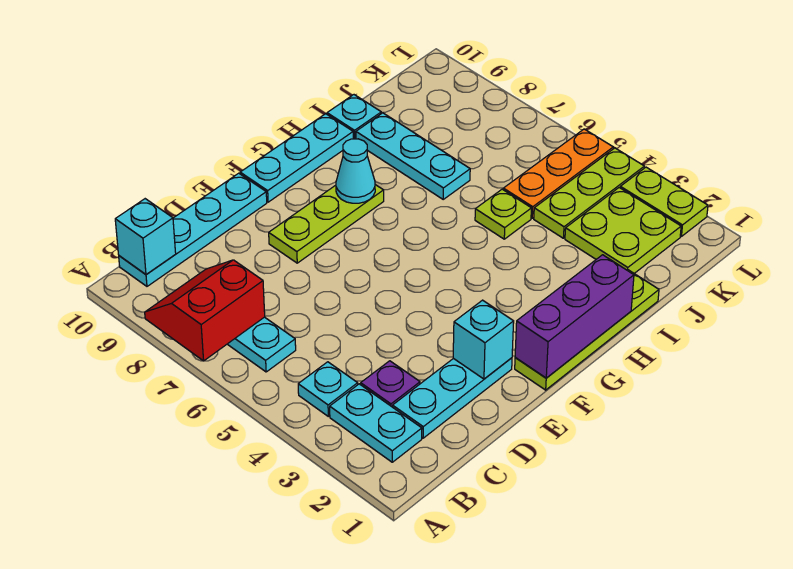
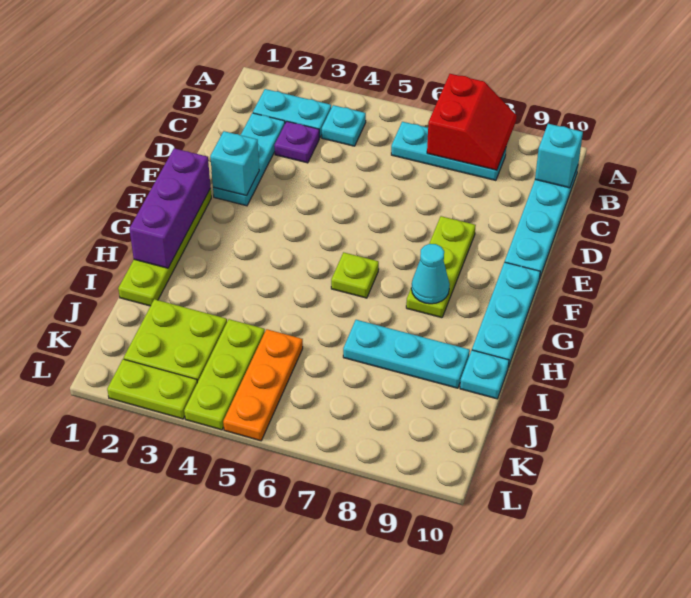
lime 1x1 plate [475,189,531,239] -> lime 1x1 plate moved to [331,252,379,298]

